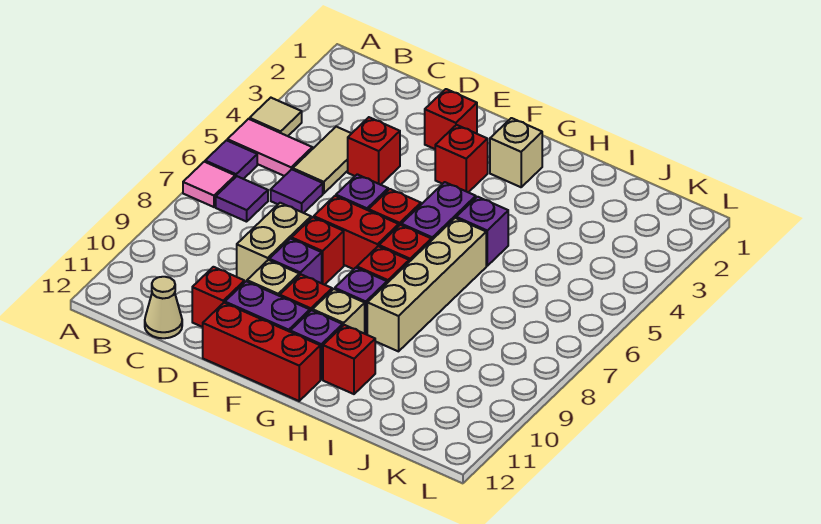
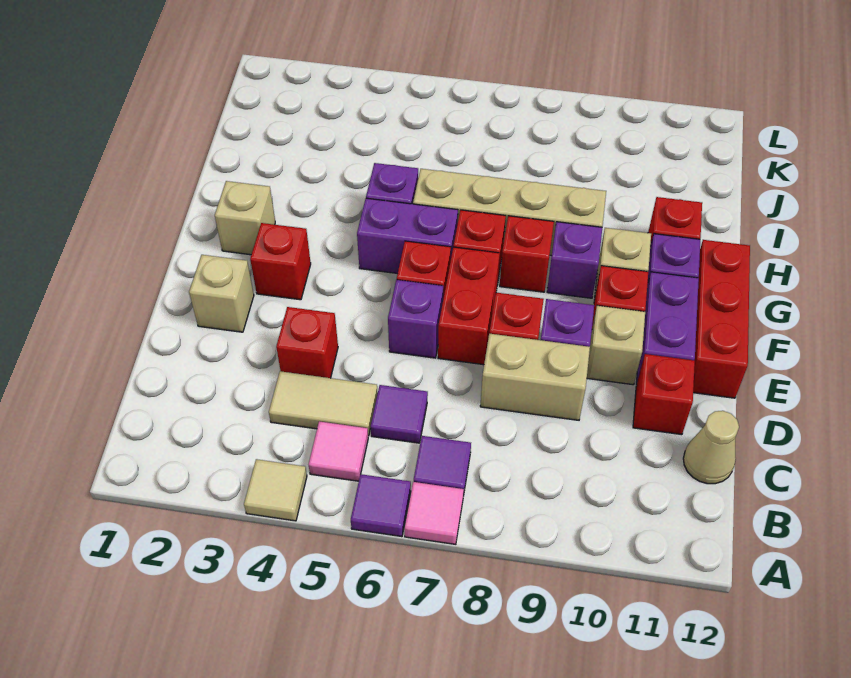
pink 1x2 tile [227,119,312,176] -> pink 1x1 tile [309,421,368,481]
red 1x1 brick [425,89,477,149] -> tan 1x1 brick [189,255,254,332]

